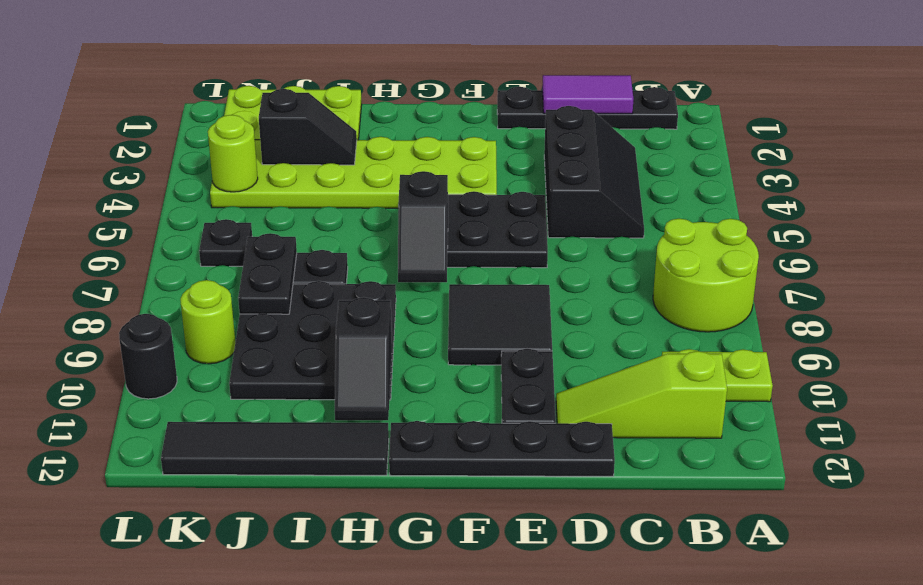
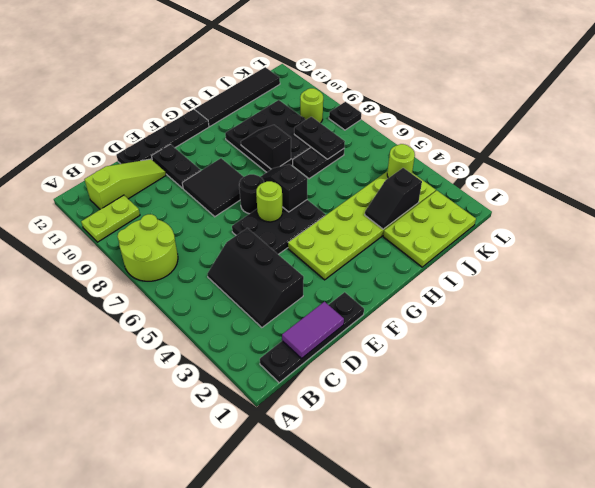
none -> lime 1x1 round brick [256,181,283,222]
black 1x2 slope [335,297,392,420] -> black 1x2 slope moved to [241,125,291,169]
black 1x1 plate [199,219,252,266] -> black 1x1 plate moved to [329,102,361,130]
black 1x1 round brick [119,314,177,399] -> black 1x1 round brick moved to [239,174,264,214]

